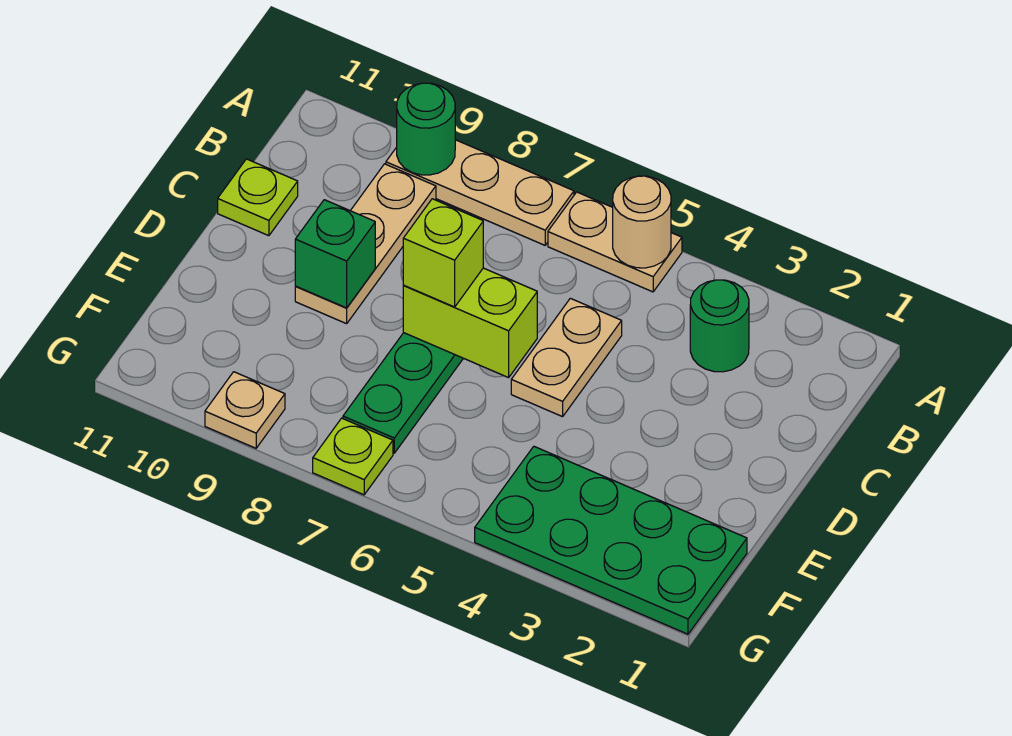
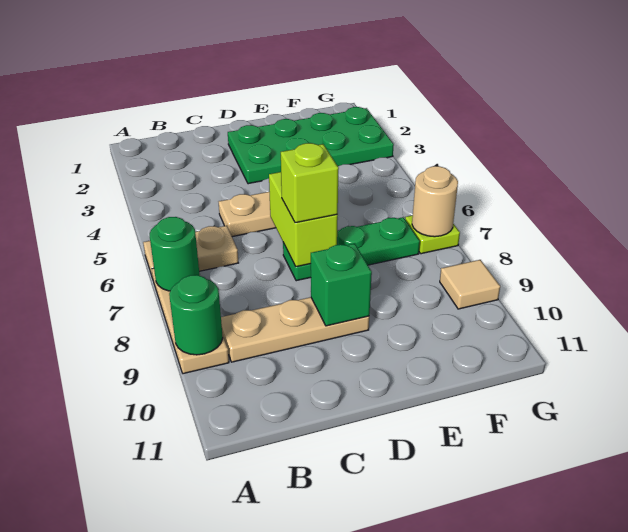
tan 1x2 plate [548,192,682,292] -> tan 1x2 plate turned to [143,226,238,279]
tan 1x1 round brick [613,176,671,268] -> tan 1x1 round brick moved to [412,166,458,237]
green 1x1 round brick [690,280,749,372] -> green 1x1 round brick moved to [150,217,200,291]
lime 1x1 plate [218,159,298,236] -> none
green 2x4 plate [475,447,747,634] -> green 2x4 plate turned to [228,107,394,184]
tan 1x1 plate [205,372,285,448] -> tan 1x1 tile [440,260,500,309]

